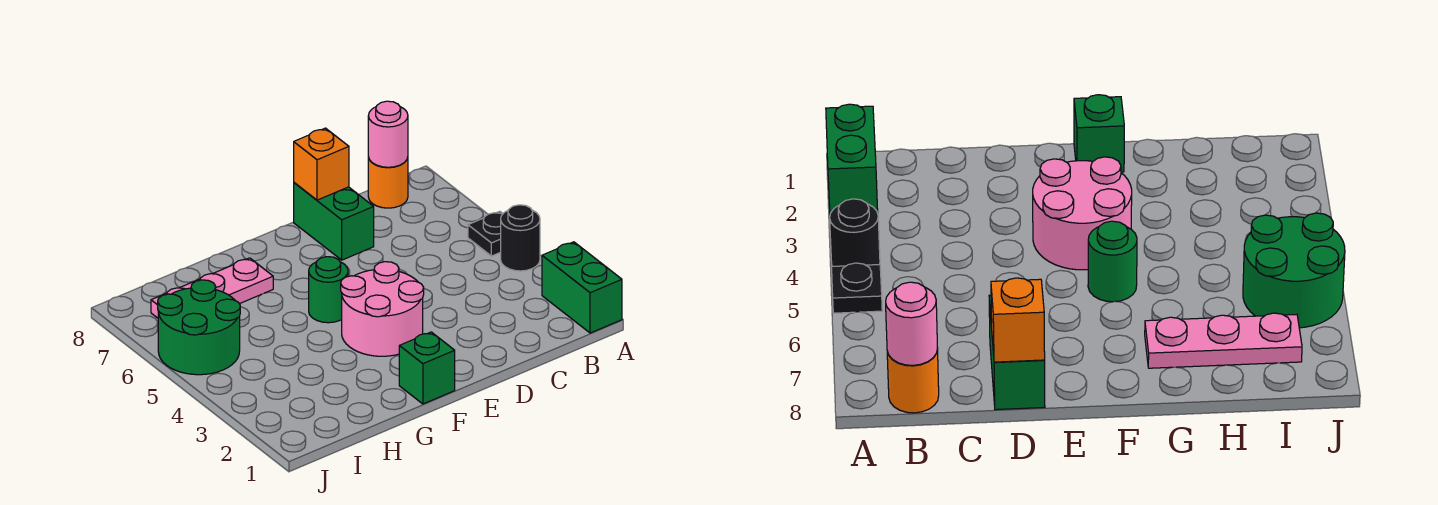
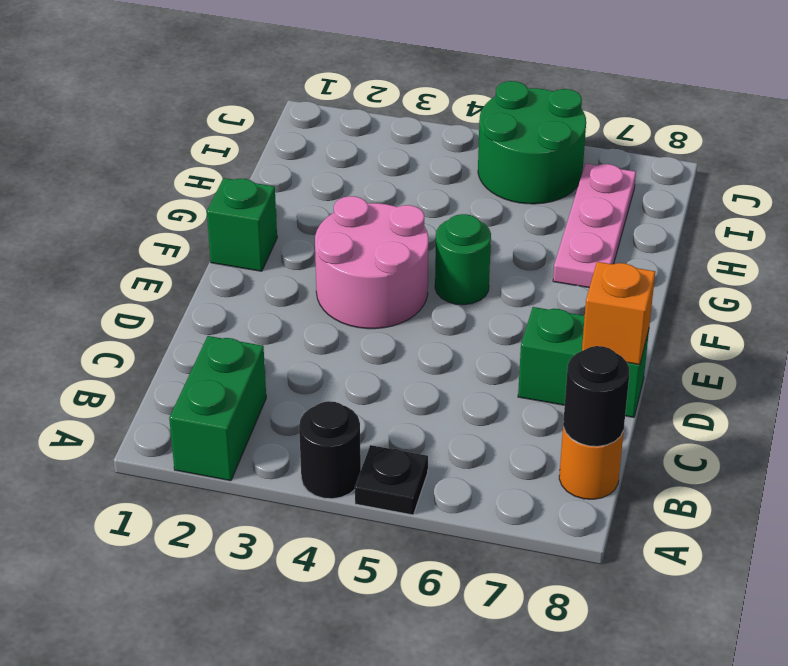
green 1x2 brick [542,242,622,333] -> green 1x2 brick turned to [169,336,266,481]
pink 1x1 round brick [368,101,408,167] -> black 1x1 round brick [563,346,629,446]

